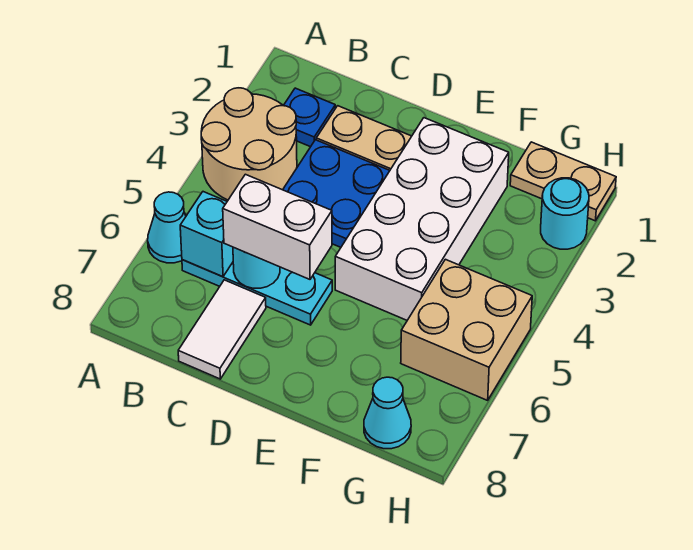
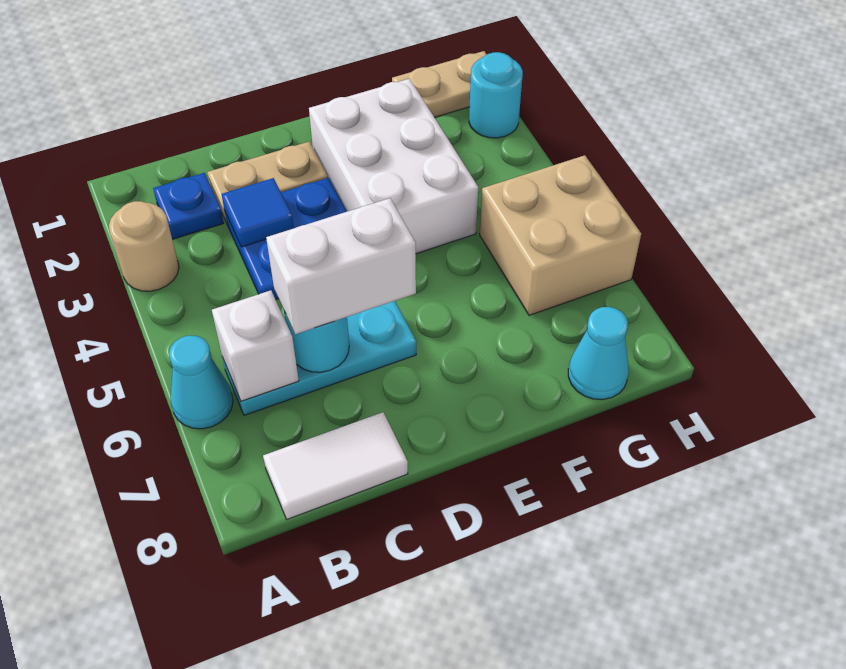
tan 2x2 round brick [201,88,297,200] -> tan 1x1 round brick [109,201,179,291]
cyan 1x1 brick [180,192,233,277] -> white 1x1 brick [212,290,299,401]
none -> blue 1x1 tile [221,178,294,247]
white 1x2 tile [178,280,266,379] -> white 1x2 tile turned to [263,412,408,519]
white 2x4 brick [335,118,509,320] -> white 2x3 brick [309,79,478,254]

